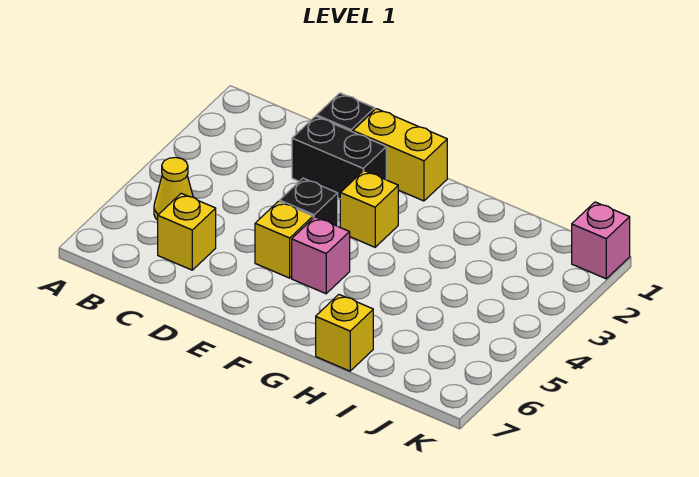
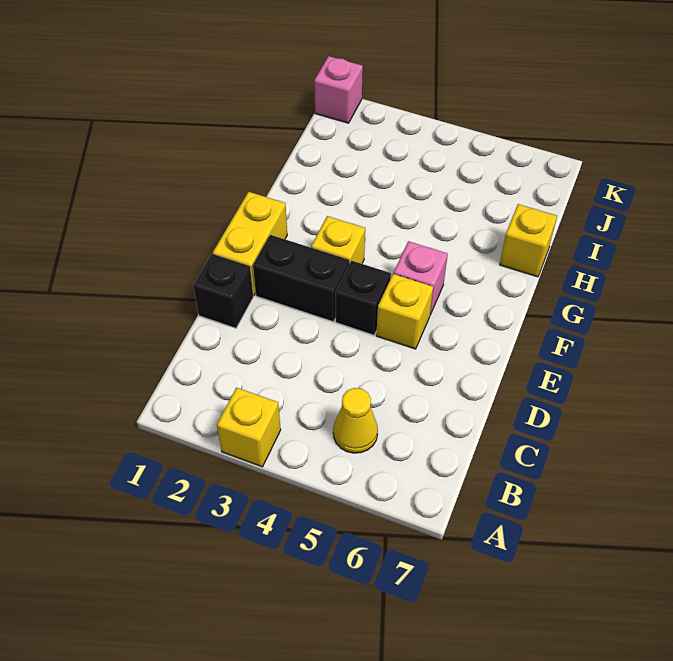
yellow 1x1 brick [158,193,216,270] -> yellow 1x1 brick moved to [217,388,281,467]
black 1x2 brick [292,116,386,199] -> black 1x2 brick turned to [253,235,349,322]

